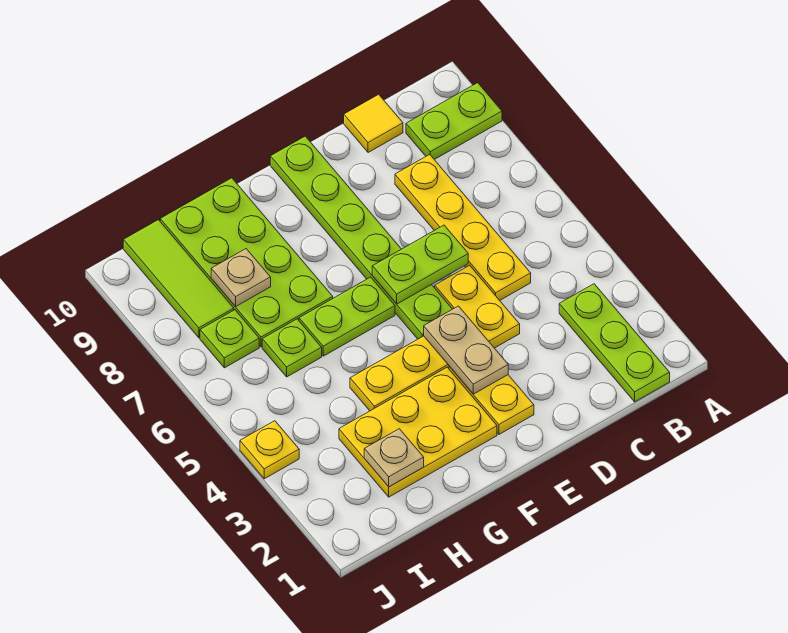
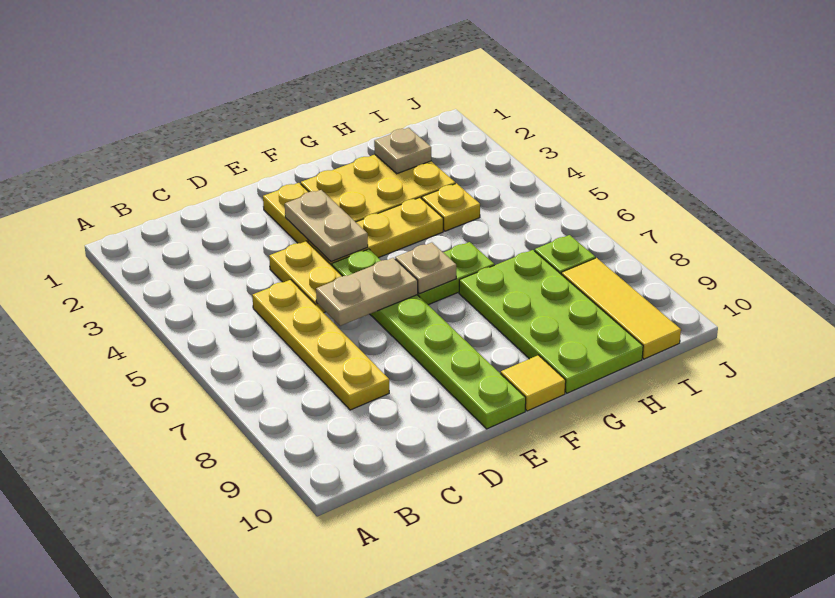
lime 1x2 plate [406,83,502,160] -> none
lime 1x3 plate [559,284,670,402] -> none
yellow 1x1 tile [344,94,403,153] -> yellow 1x1 tile moved to [501,355,566,411]
lime 1x2 plate [372,225,468,304] -> tan 1x2 plate [316,258,418,326]
lime 1x1 plate [262,319,322,377] -> none
tan 1x1 plate [211,249,271,307] -> tan 1x1 plate moved to [395,243,456,294]
lime 1x3 tile [123,220,234,338] -> yellow 1x3 tile [561,258,681,359]
yellow 1x1 plate [240,421,299,479] -> yellow 1x1 plate moved to [422,183,480,231]

